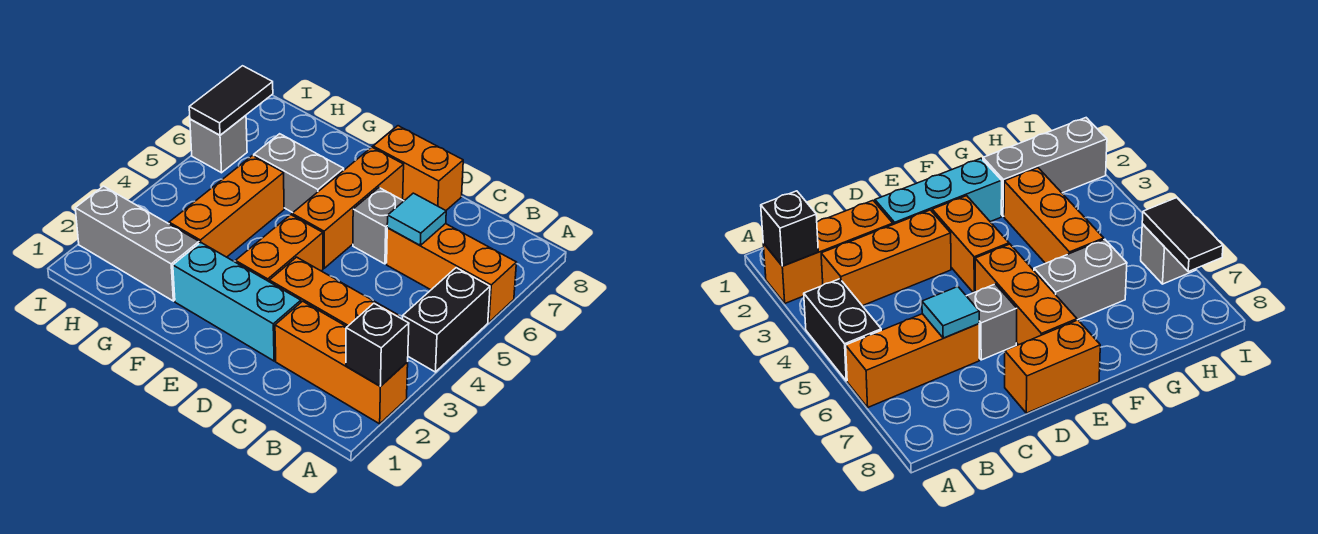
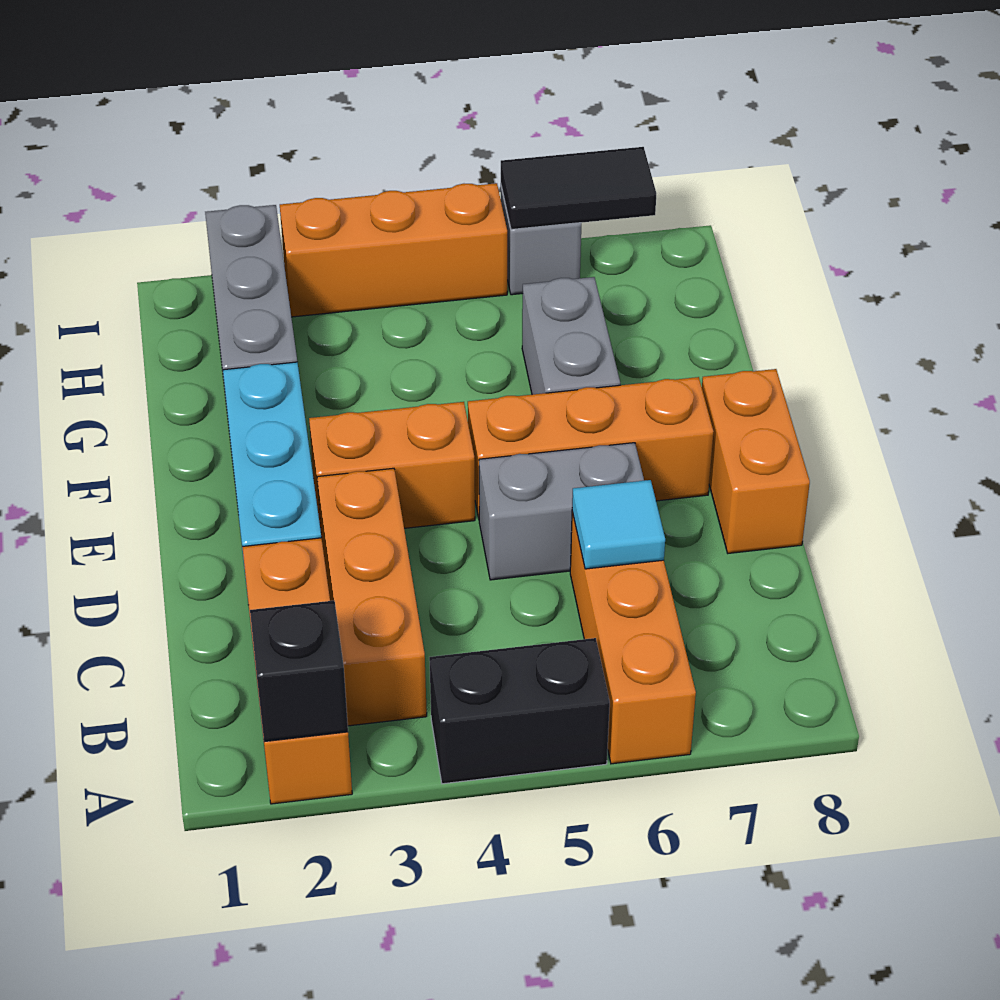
grey 1x1 brick [353,188,403,264] -> grey 1x2 brick [479,443,644,580]
orange 1x3 brick [169,156,284,257] -> orange 1x3 brick moved to [280,183,507,317]

